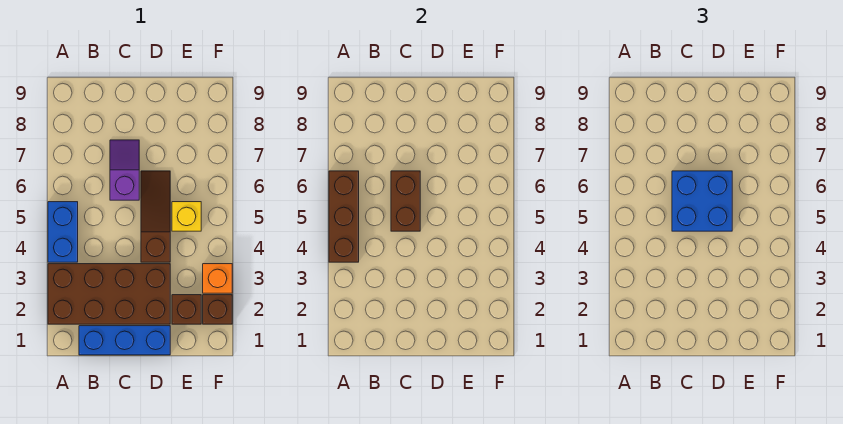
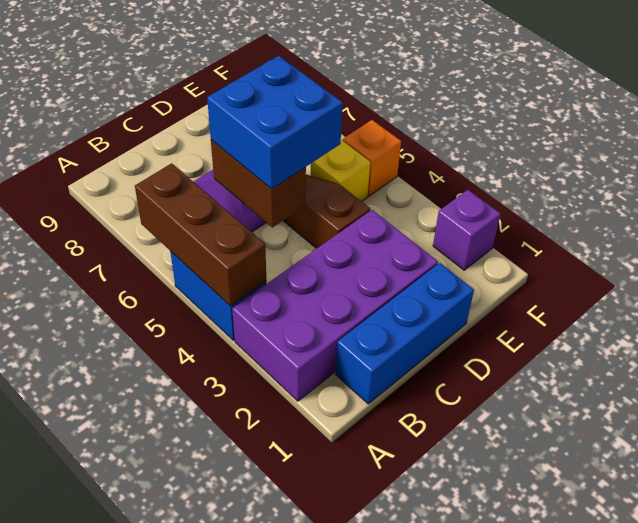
brown 2x4 brick [48,264,170,324] -> purple 2x4 brick [232,210,438,401]
brown 1x1 brick [172,295,201,324] -> none
brown 1x1 brick [203,295,232,324] -> purple 1x1 brick [433,190,500,270]
orange 1x1 brick [203,264,232,293] -> orange 1x1 brick moved to [343,120,401,196]

